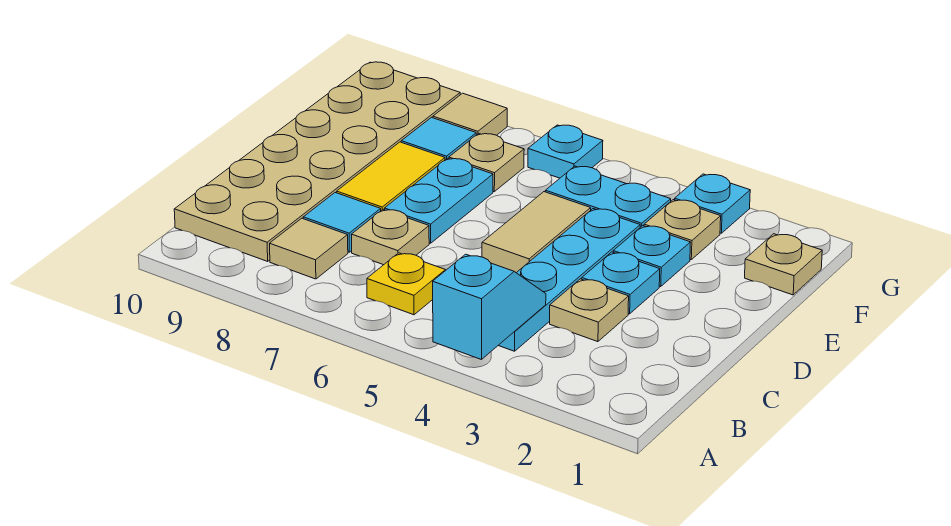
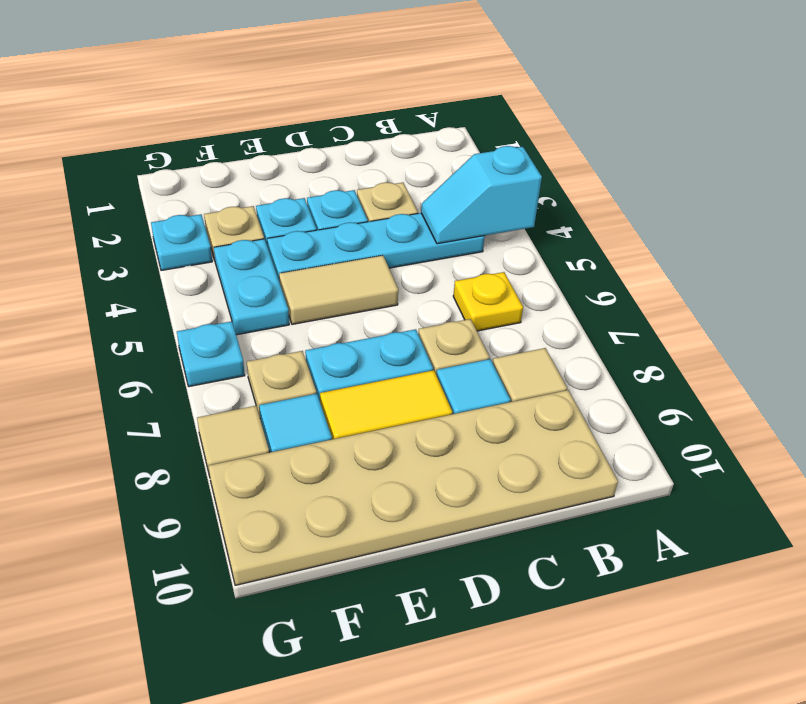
tan 1x1 plate [745,234,822,295] -> none

